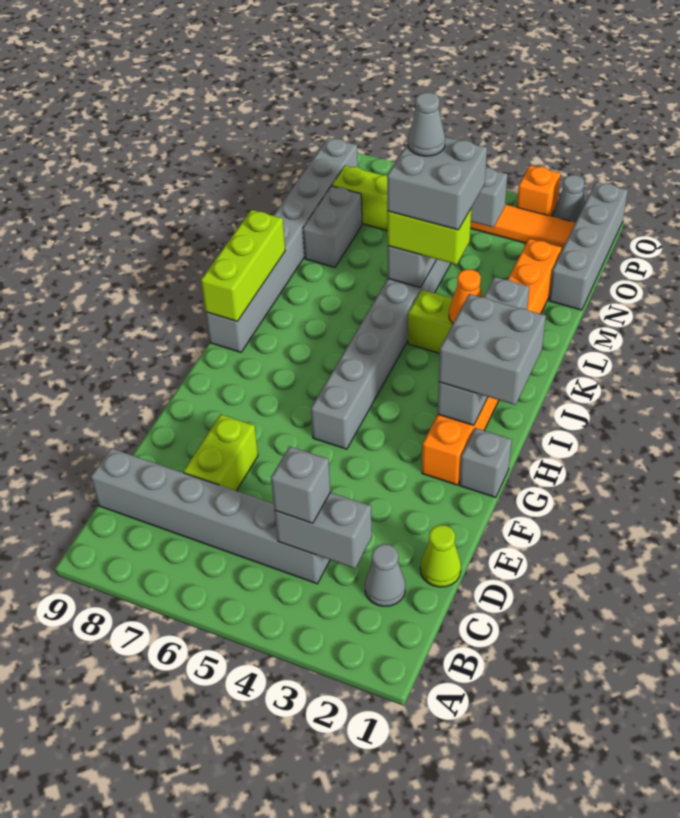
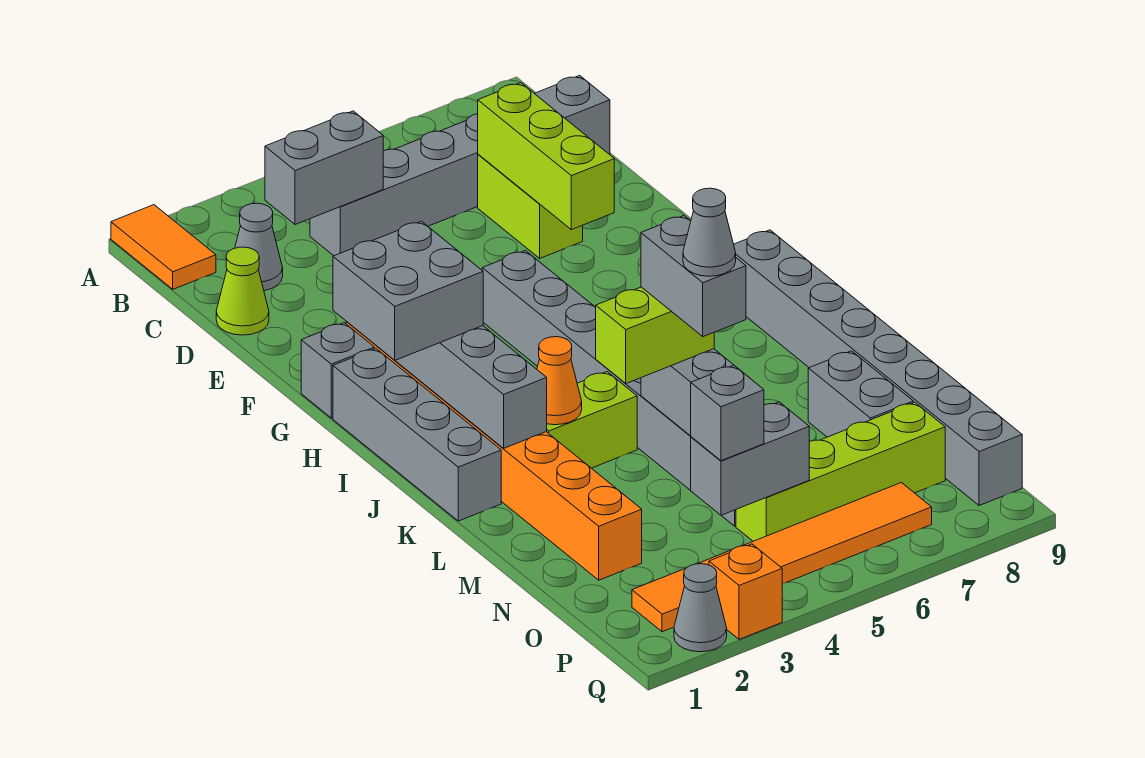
none -> orange 1x2 tile [111,205,216,289]
grey 1x1 brick [271,446,330,523] -> grey 1x1 brick moved to [691,365,764,461]
lime 1x3 brick [201,210,285,321] -> lime 1x3 brick moved to [477,83,614,230]
grey 2x2 brick [387,137,487,230] -> grey 1x2 brick [641,216,746,337]
grey 1x4 brick [549,182,628,310] -> grey 1x4 brick moved to [333,349,501,521]

